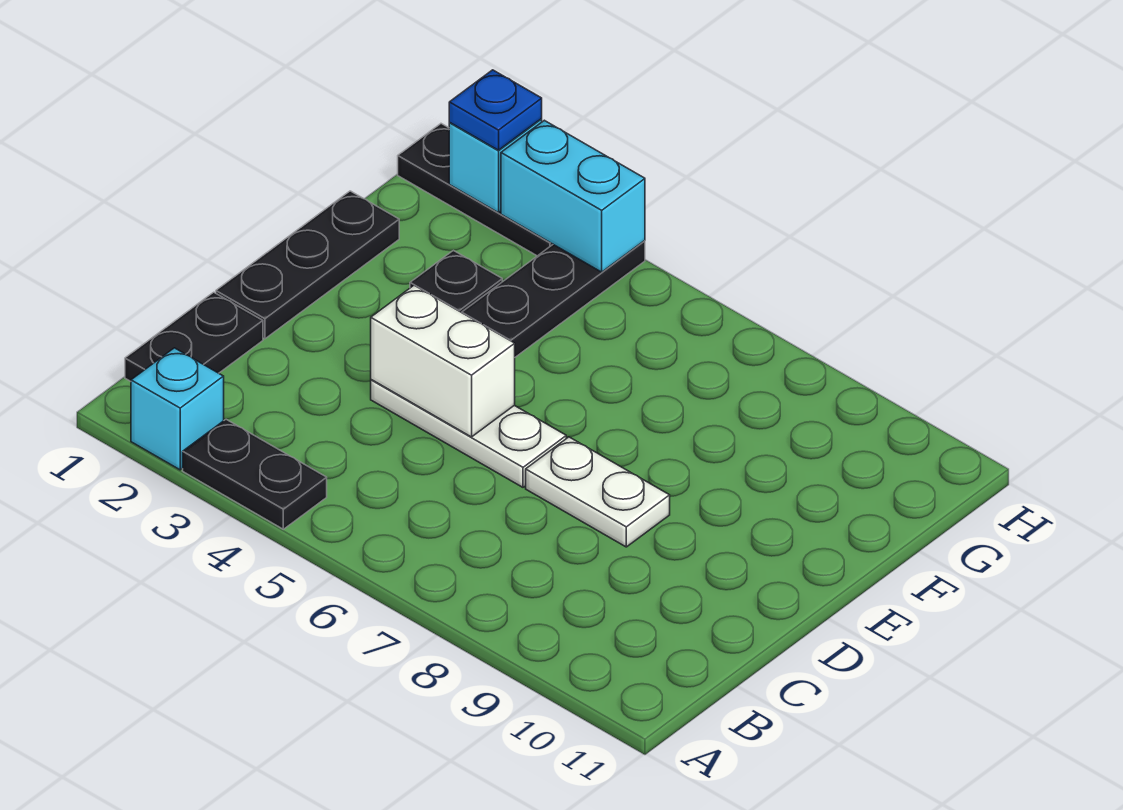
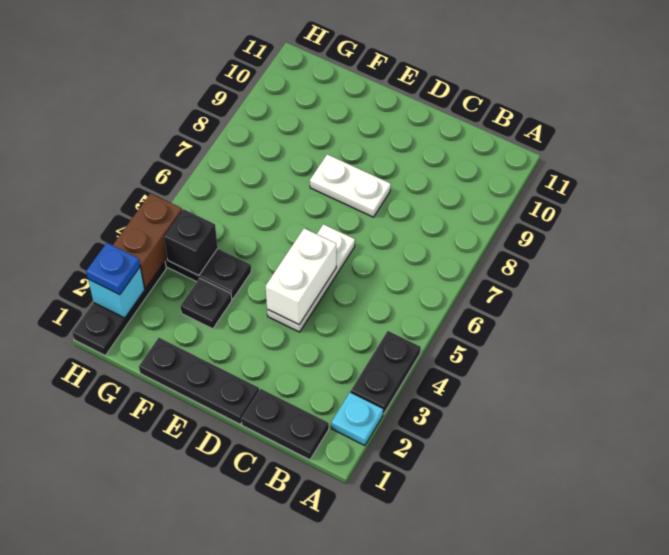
cyan 1x1 brick [131,348,224,470] -> cyan 1x1 plate [331,392,383,446]
white 1x2 plate [526,437,670,547] -> white 1x2 plate turned to [310,154,391,217]
none -> black 1x1 brick [164,209,218,275]
cyan 1x2 brick [501,120,645,272] -> brown 1x2 brick [113,193,182,288]

